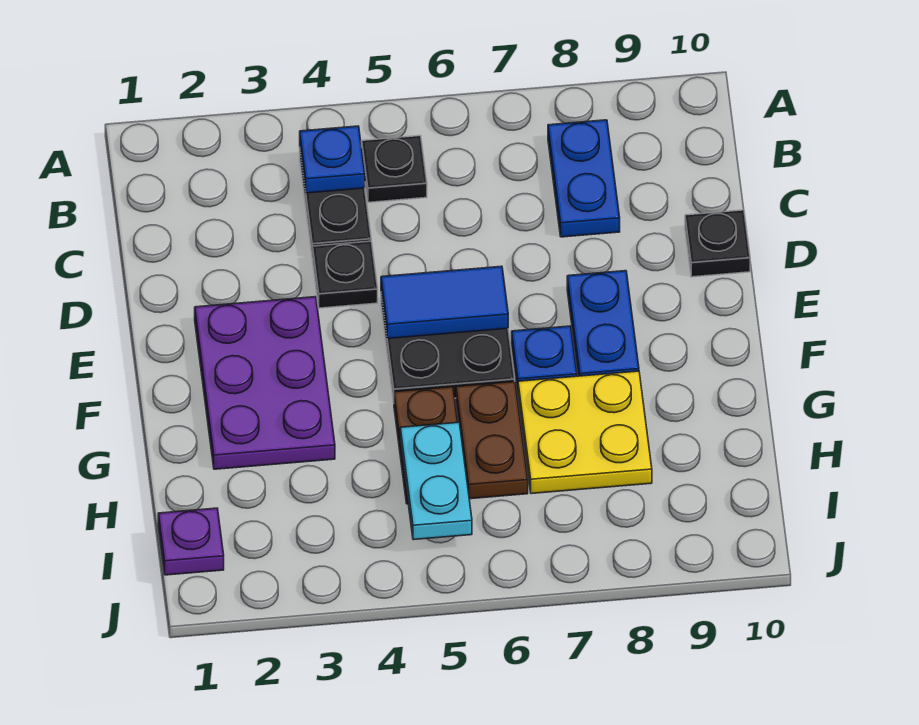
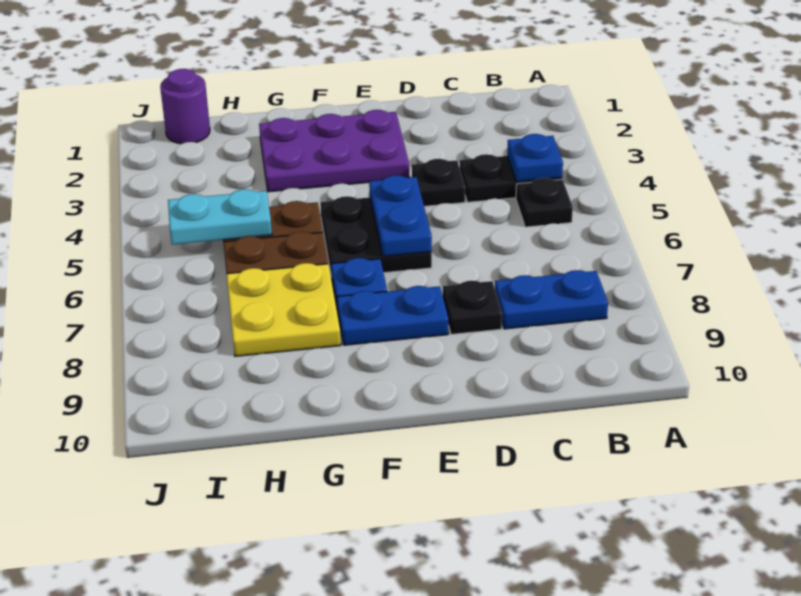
black 1x1 plate [685,210,750,277] -> black 1x1 plate moved to [443,281,502,334]
blue 1x2 tile [381,266,508,339] -> blue 1x2 plate [369,175,432,256]
purple 1x1 plate [158,508,224,575] -> purple 1x1 round brick [160,69,210,144]

